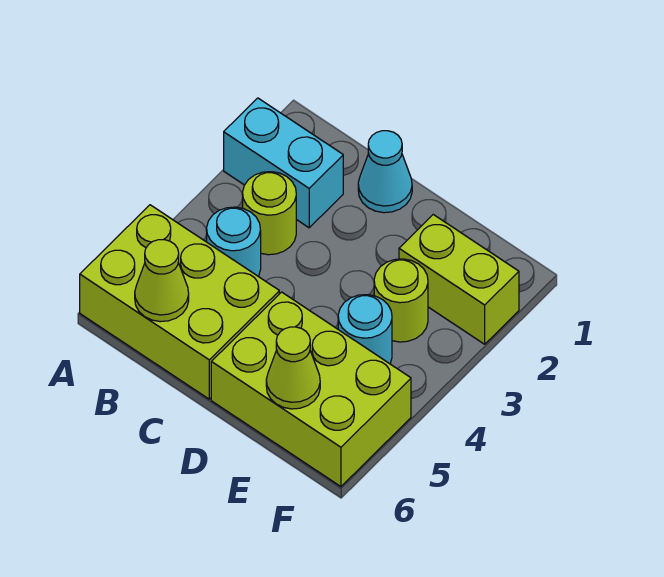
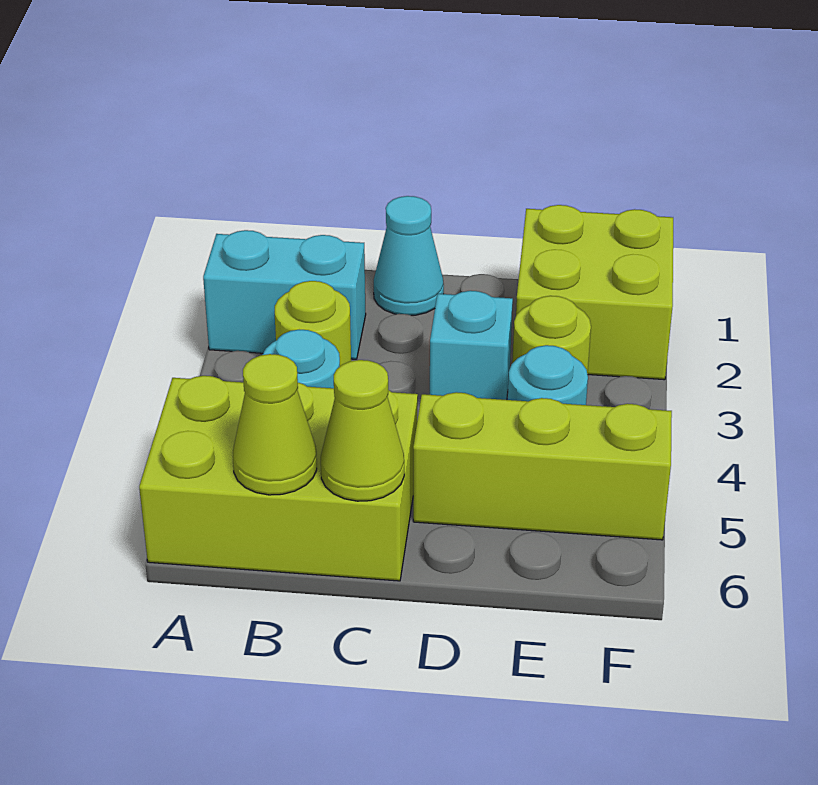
none -> cyan 1x1 brick [430,291,513,400]
lime 2x3 brick [211,292,411,487] -> lime 1x3 brick [413,392,672,540]
lime 1x2 brick [399,215,519,344] -> lime 2x2 brick [516,205,673,380]
lime 1x1 cone [266,327,320,409] -> lime 1x1 cone moved to [321,360,404,501]

